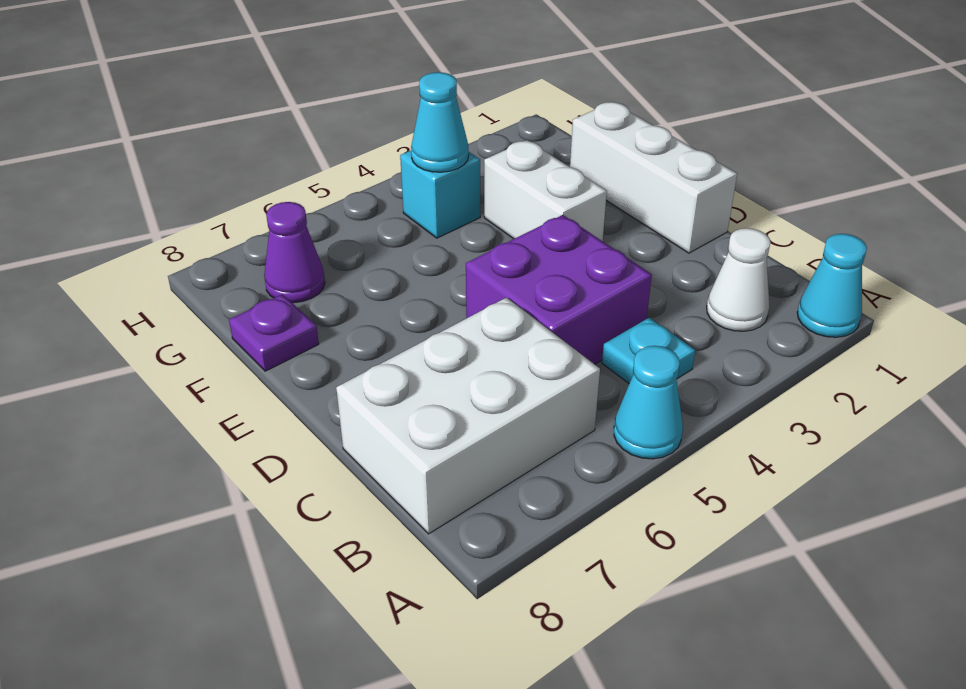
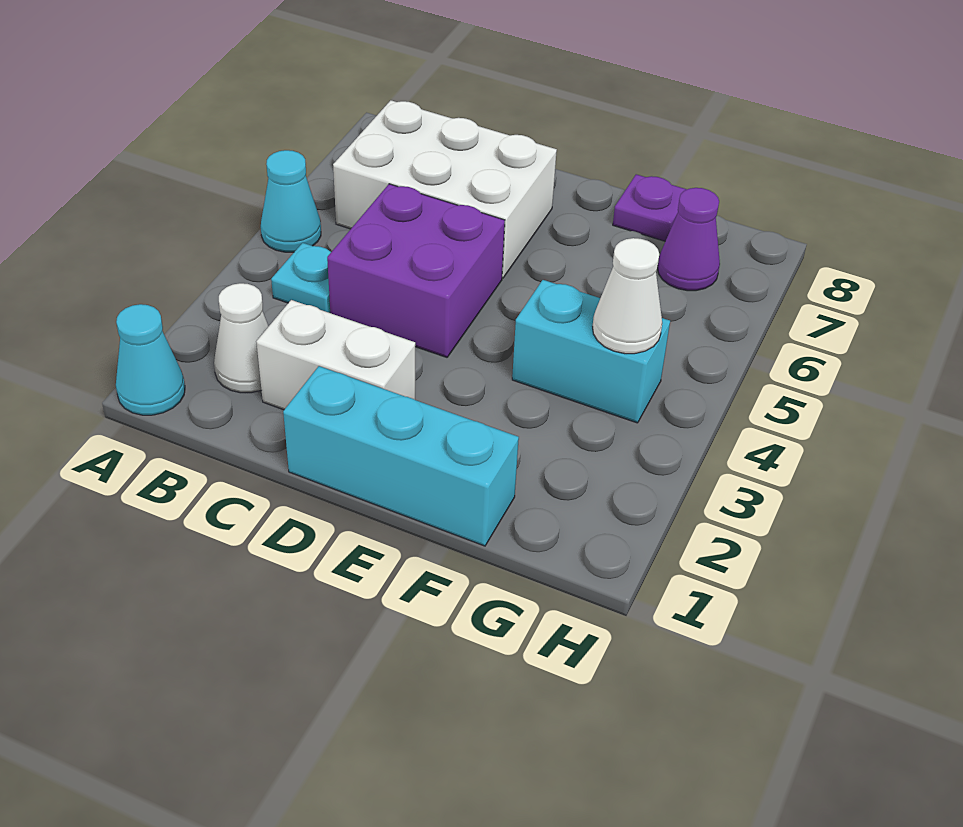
white 2x3 brick [336,298,600,534] -> white 2x3 brick turned to [333,100,557,278]
white 1x3 brick [570,102,737,253] -> cyan 1x3 brick [283,366,519,546]
white 1x2 brick [484,140,607,241] -> white 1x2 brick moved to [256,300,415,410]
cyan 1x1 brick [400,151,480,238] -> cyan 1x2 brick [512,280,670,423]
cyan 1x1 cone [411,72,469,172] -> white 1x1 cone [593,238,662,354]

